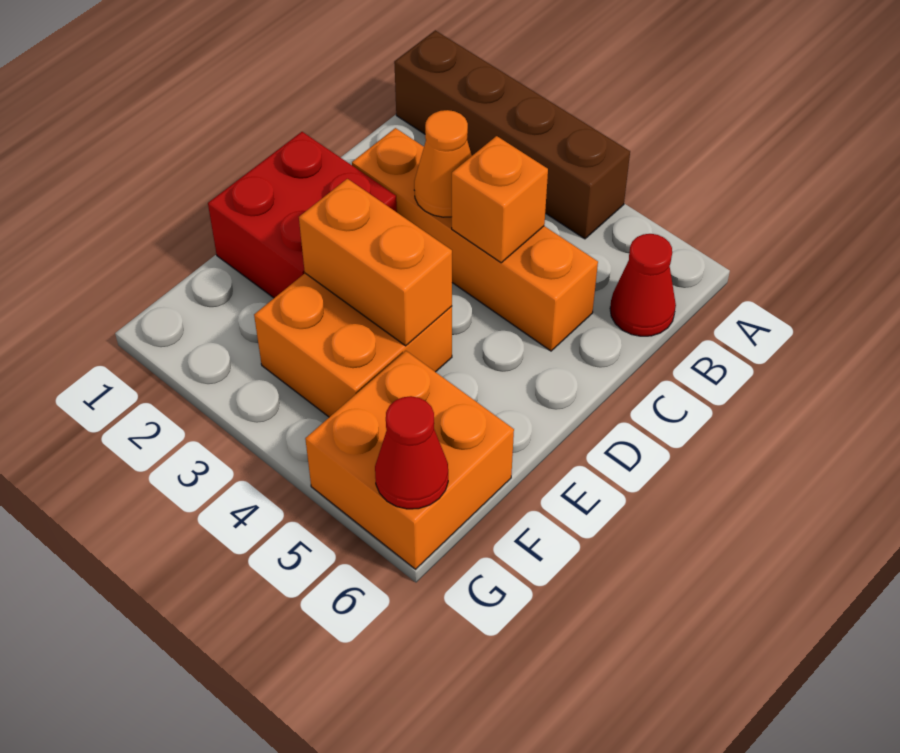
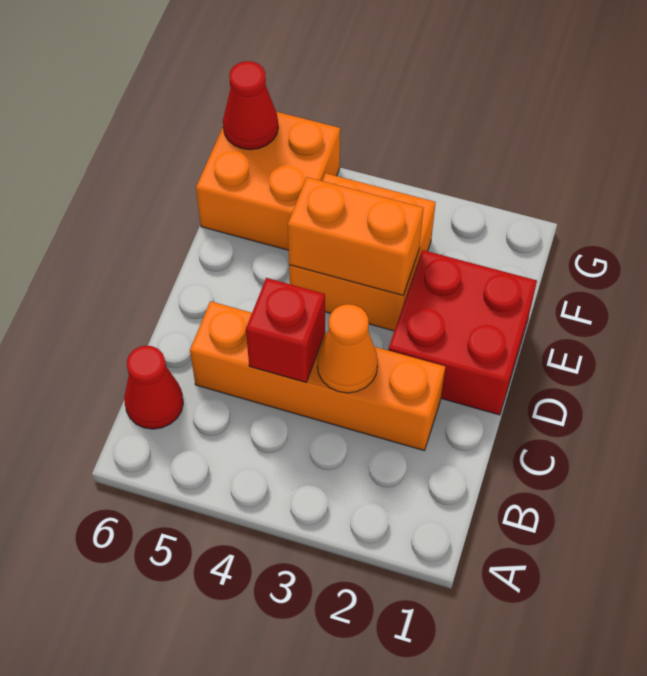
brown 1x4 brick [394,30,630,239] -> none
orange 1x1 brick [452,136,548,263] -> red 1x1 brick [246,278,325,382]

